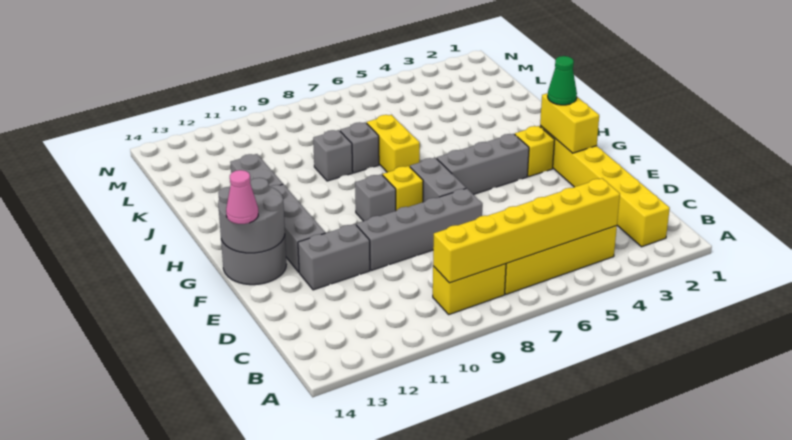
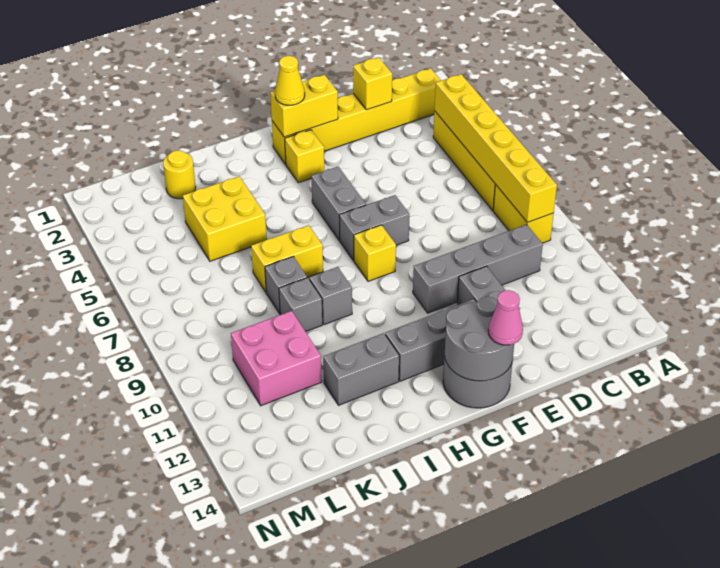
none -> yellow 1x1 brick [353,57,392,110]
grey 1x4 brick [356,188,482,270] -> grey 1x4 brick turned to [413,224,543,313]
green 1x1 cone [548,56,577,105] -> yellow 1x1 cone [275,56,305,105]
grey 1x3 brick [437,134,529,194] -> grey 1x2 brick [311,167,366,241]
grey 1x1 brick [355,174,396,221] -> grey 1x1 brick moved to [309,267,352,325]
none -> yellow 2x2 brick [183,176,267,261]
none -> yellow 1x1 round brick [163,150,196,199]
none -> pink 2x2 brick [231,311,322,406]

